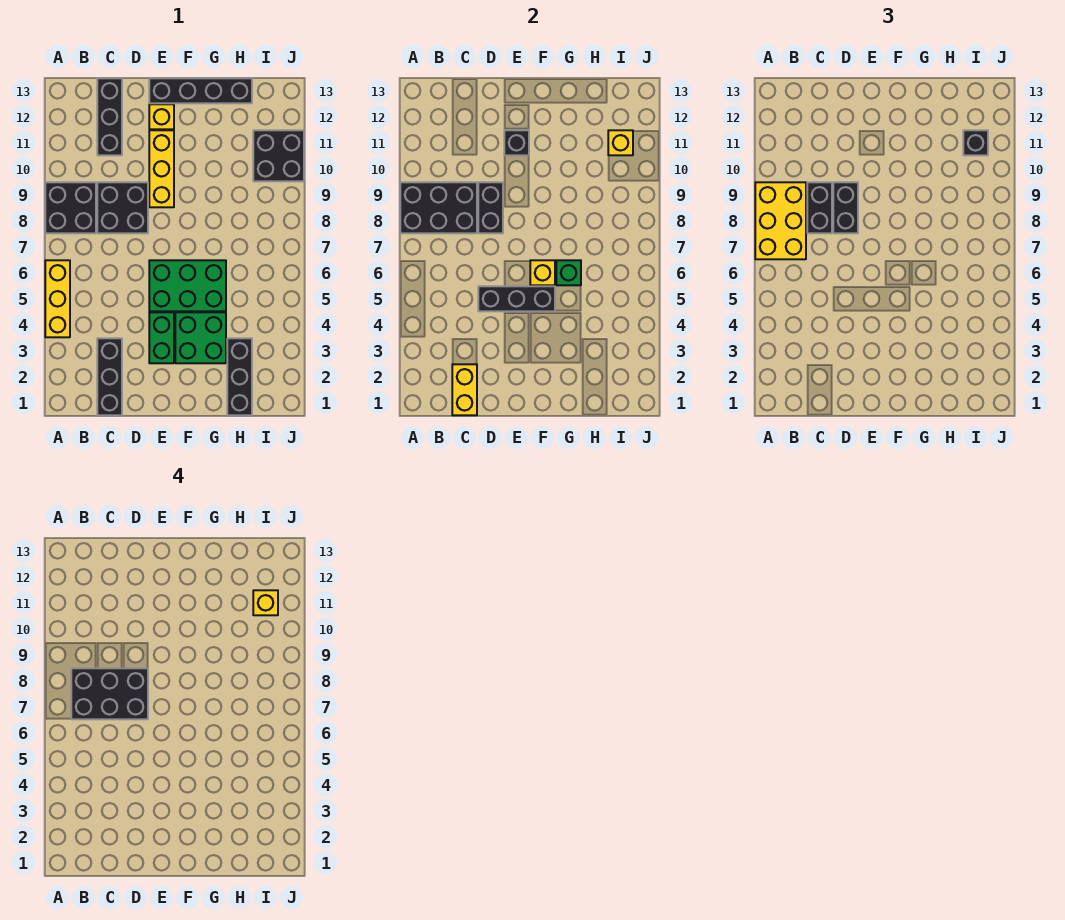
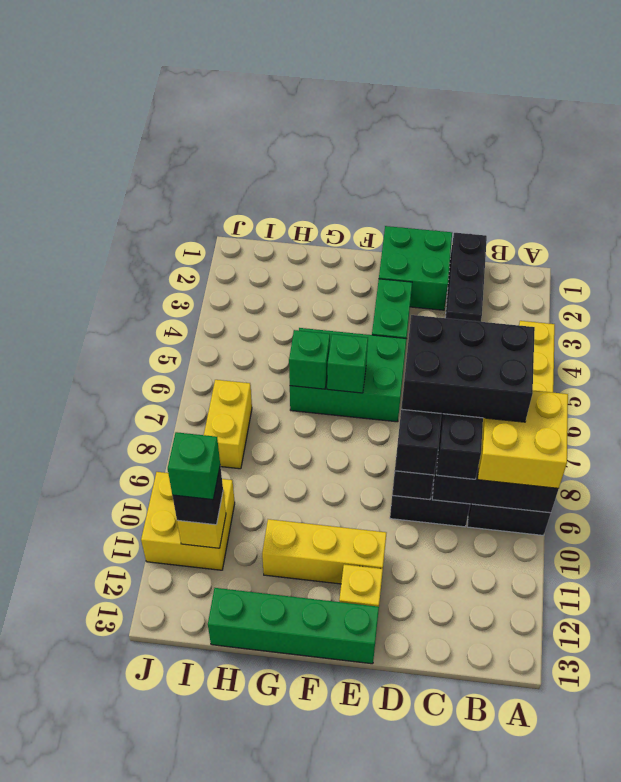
yellow 2x3 brick [755,182,806,259] -> yellow 2x2 brick [478,391,568,489]
yellow 1x2 brick [452,364,477,415] -> yellow 1x2 brick moved to [204,380,252,469]
black 1x3 brick [97,78,122,155] -> none
black 1x3 brick [478,286,555,311] -> none
yellow 1x3 brick [149,130,174,207] -> yellow 1x3 brick turned to [262,519,386,584]
black 1x1 brick [504,130,529,155] -> none
black 1x4 brick [149,78,252,103] -> green 1x4 brick [208,588,379,664]
green 2x2 brick [175,312,226,363] -> green 2x2 brick moved to [379,226,452,310]
yellow 1x1 brick [530,260,555,285] -> green 1x1 brick [327,334,368,393]
black 1x3 brick [227,338,252,415] -> none
black 2x2 brick [253,130,304,181] -> yellow 2x2 brick [141,472,235,570]
yellow 1x1 brick [253,590,278,615] -> green 1x1 brick [168,432,220,500]

